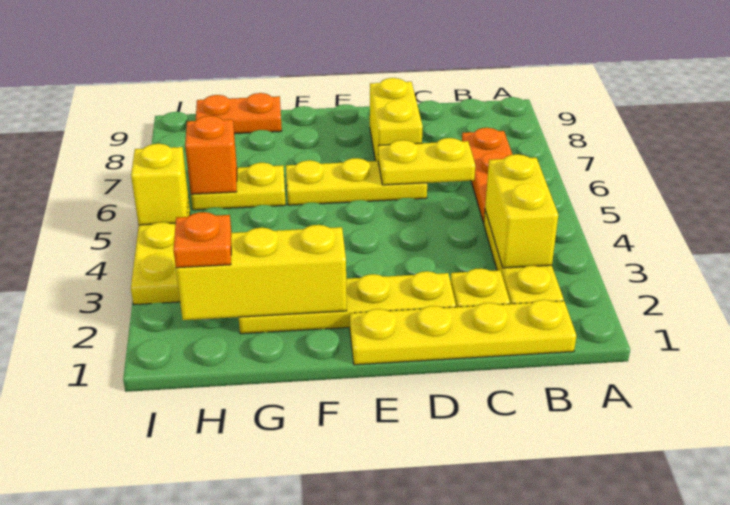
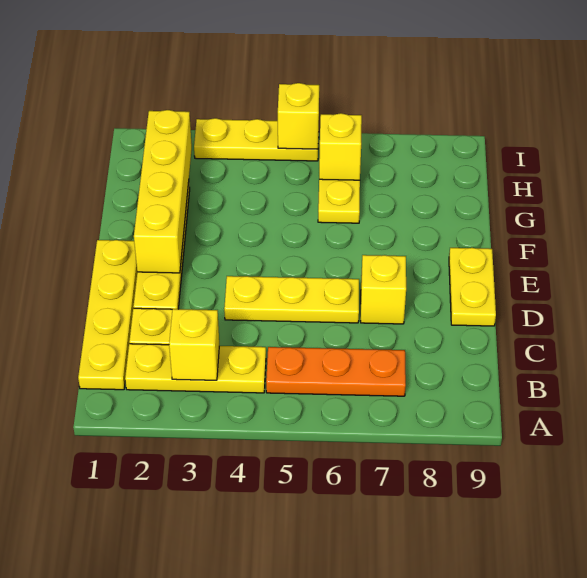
yellow 1x2 brick [485,154,558,268] -> yellow 1x1 brick [169,309,219,380]
yellow 1x2 plate [378,138,475,185] -> yellow 1x2 plate moved to [449,248,496,326]
yellow 1x3 plate [286,158,427,205] -> yellow 1x3 plate turned to [224,276,359,323]
yellow 1x2 brick [370,78,423,161] -> yellow 1x1 brick [361,255,406,324]
yellow 1x3 brick [176,225,347,320] -> yellow 1x4 brick [134,110,192,273]
orange 1x2 plate [196,93,282,134] -> none
orange 1x1 plate [173,212,231,268] -> none
orange 1x1 brick [185,116,237,194] -> yellow 1x1 brick [319,113,362,180]

